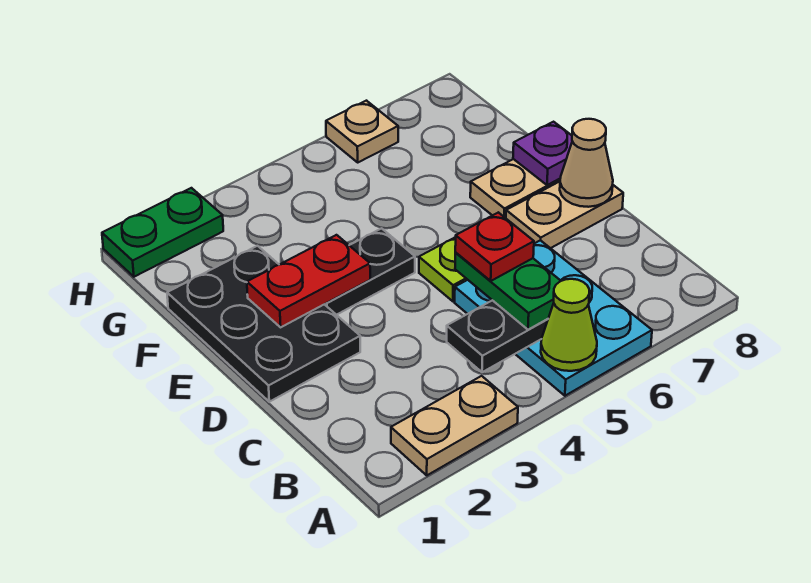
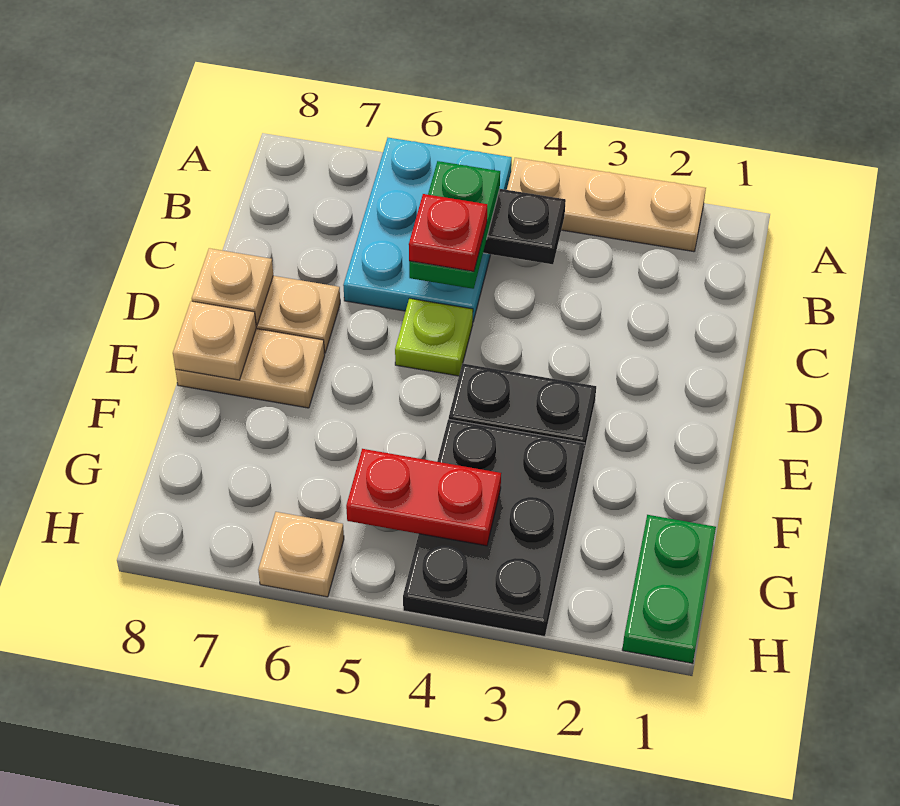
tan 1x2 plate [391,376,518,475] -> tan 1x3 plate [507,158,706,252]
lime 1x1 cone [541,279,597,371] -> none
black 2x3 plate [167,246,360,402] -> black 2x3 plate moved to [403,419,584,636]
tan 1x1 cone [560,119,613,207] -> tan 1x1 plate [192,248,273,325]
red 1x2 plate [247,235,370,327] -> red 1x2 plate moved to [346,449,501,546]
purple 1x1 plate [513,122,572,185] -> tan 1x1 plate [173,301,256,380]
green 1x2 plate [102,188,223,277] -> green 1x2 plate turned to [622,515,716,663]

